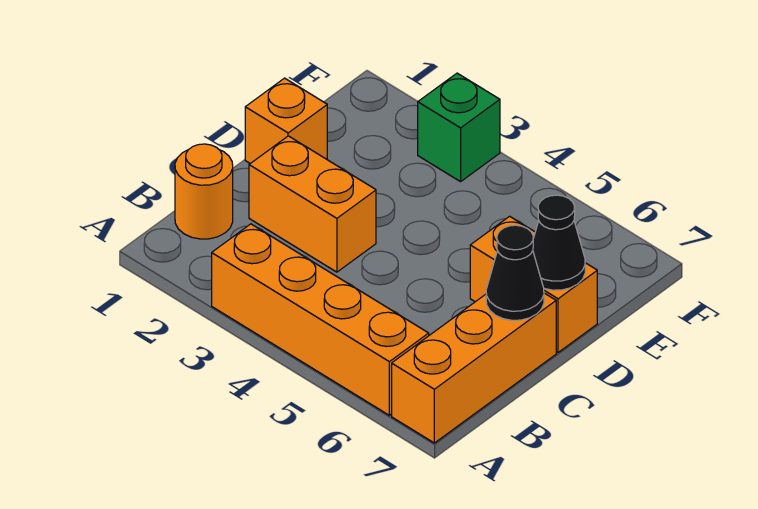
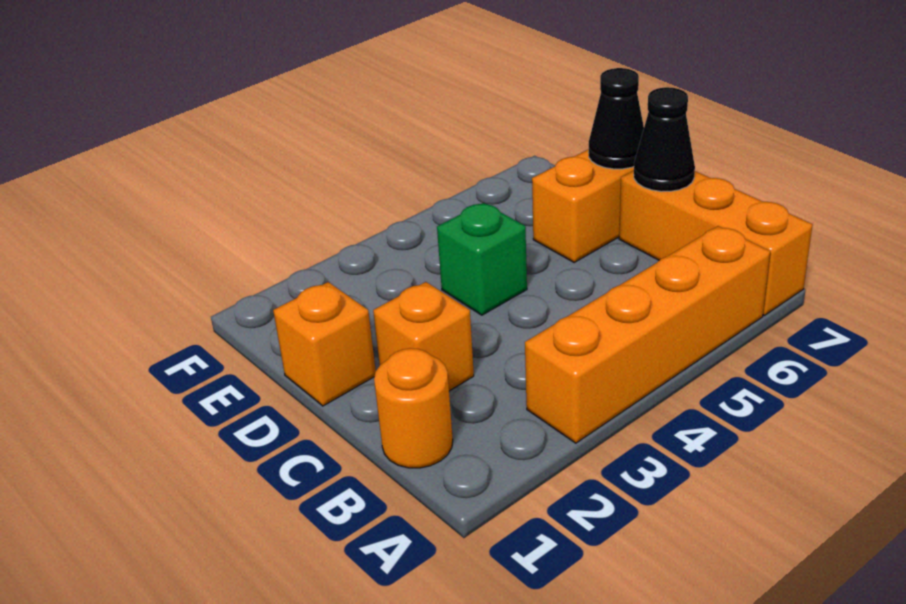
orange 1x2 brick [249,136,376,272] -> orange 1x1 brick [373,282,474,391]
green 1x1 brick [418,73,500,182] -> green 1x1 brick moved to [437,203,527,315]

